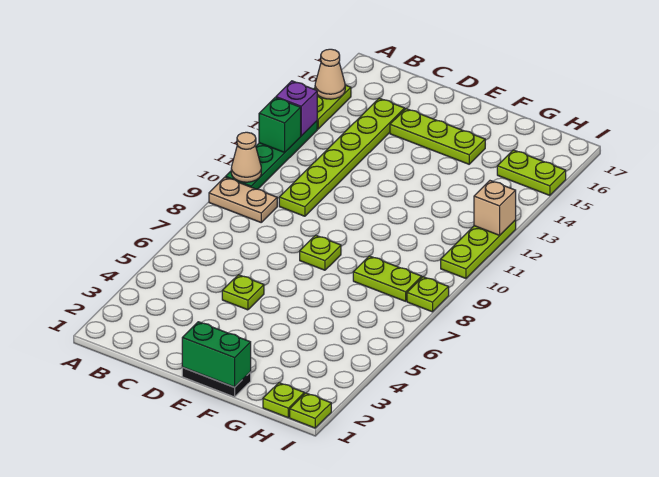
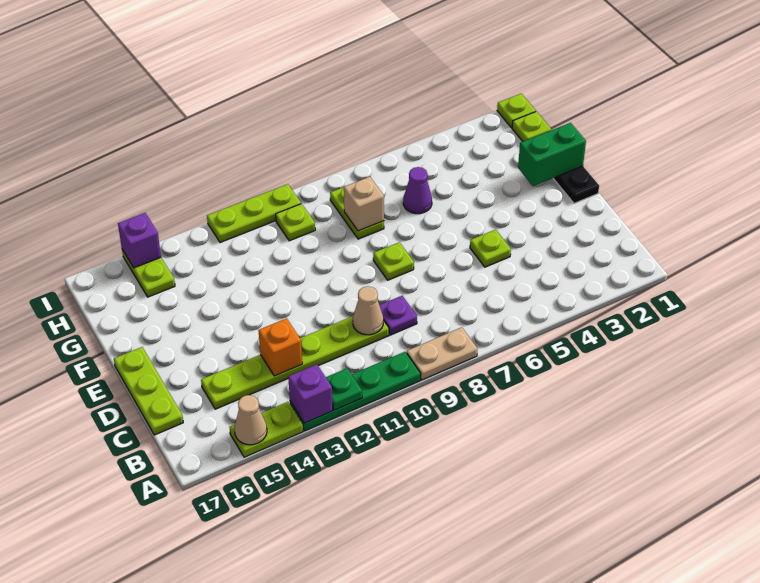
tan 1x2 plate [209,177,277,222] -> tan 1x2 plate turned to [407,327,477,380]
tan 1x1 cone [231,132,261,182] -> tan 1x1 cone moved to [353,286,383,335]
green 1x1 brick [259,98,301,153] -> green 1x1 plate [326,368,362,410]
none -> purple 1x1 plate [379,296,417,335]
none -> orange 1x1 brick [259,318,302,376]
lime 1x3 plate [390,109,485,164] -> lime 1x3 plate moved to [114,347,183,435]
green 1x2 brick [182,322,251,387] -> green 1x2 brick turned to [518,123,586,186]
none -> purple 1x1 cone [403,167,432,214]
lime 1x1 plate [407,277,449,312] -> lime 1x1 plate moved to [276,204,315,241]
tan 1x1 brick [474,181,516,235] -> tan 1x1 brick moved to [344,177,384,231]
none -> purple 1x1 brick [118,213,161,268]

